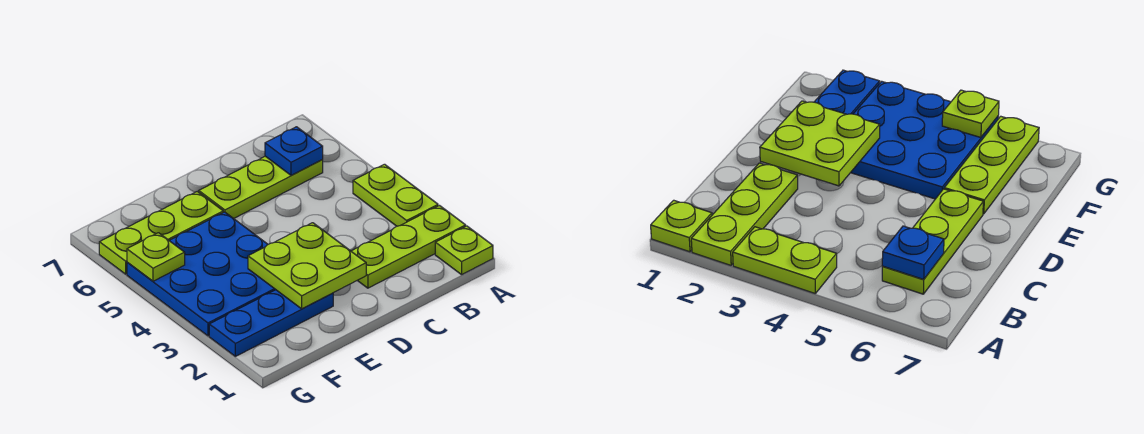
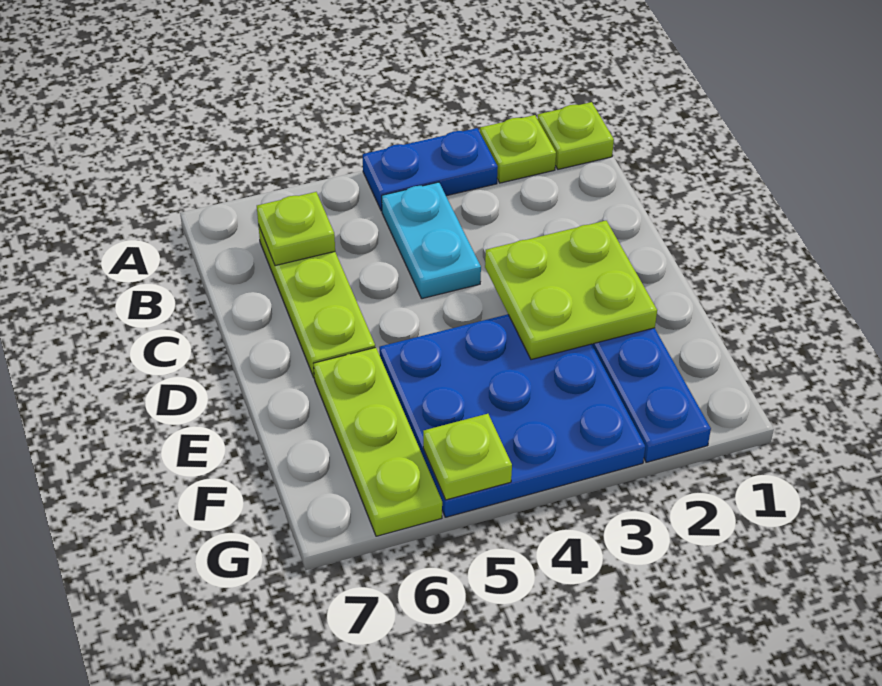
lime 1x3 plate [351,206,466,288] -> lime 1x1 plate [480,115,556,183]
lime 1x2 plate [353,164,438,226] -> blue 1x2 plate [363,128,498,211]
none -> cyan 1x2 plate [382,182,481,299]
blue 1x1 plate [265,127,323,176] -> lime 1x1 plate [257,192,335,266]

